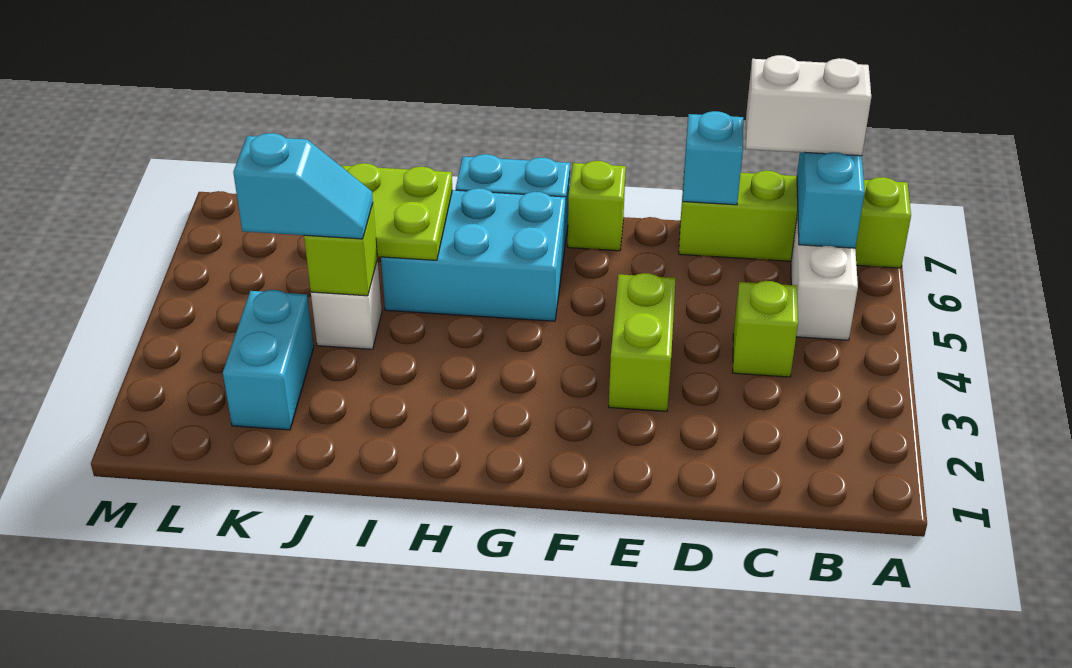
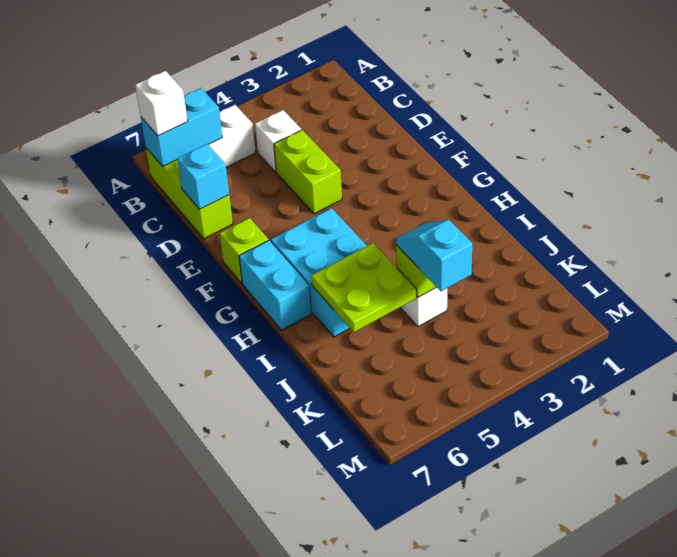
lime 1x4 brick [679,171,911,268] -> lime 1x3 brick [146,148,233,239]
white 1x2 brick [746,55,871,156] -> white 1x1 brick [135,71,188,136]
lime 1x1 brick [733,281,798,377] -> white 1x1 brick [255,110,301,172]
lime 1x2 brick [609,273,676,411] -> lime 1x2 brick turned to [274,130,342,214]
cyan 1x2 brick [223,290,314,430] -> none

